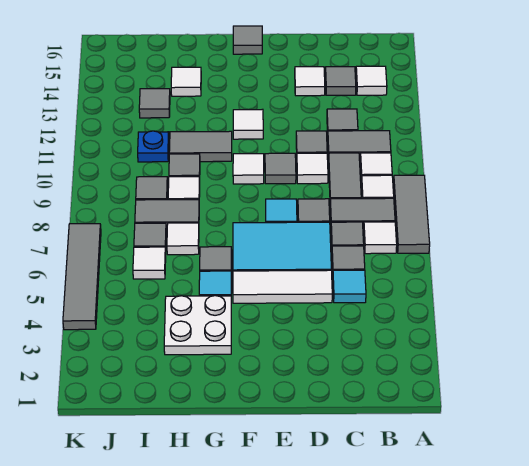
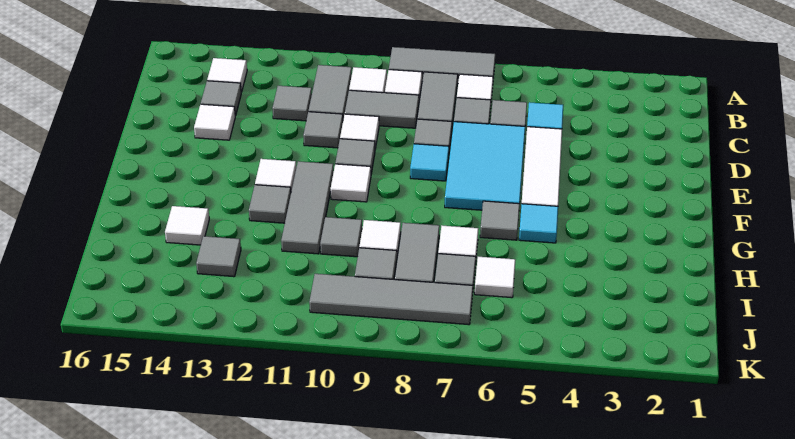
grey 1x1 tile [233,26,262,54] -> grey 1x1 tile moved to [249,185,291,223]
white 2x2 plate [164,296,231,355] -> none
grey 1x2 tile [169,131,232,162] -> grey 1x3 tile [281,161,334,254]
blue 1x1 plate [138,131,169,162] -> none
grey 1x4 tile [63,224,101,330] -> grey 1x4 tile moved to [309,274,473,325]

